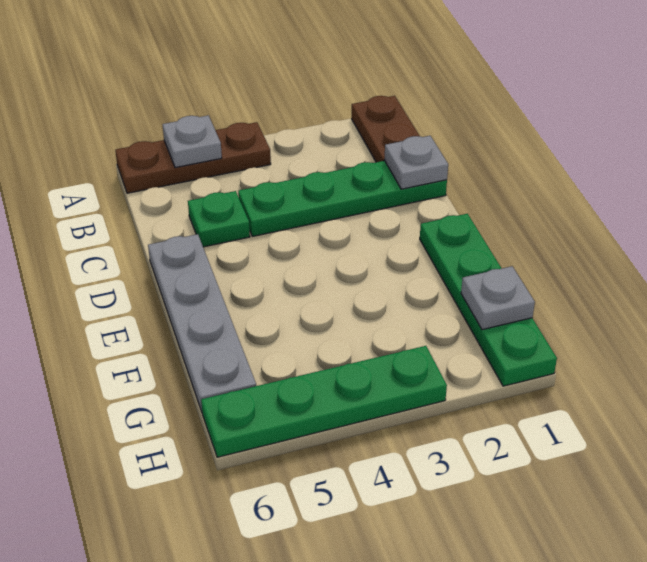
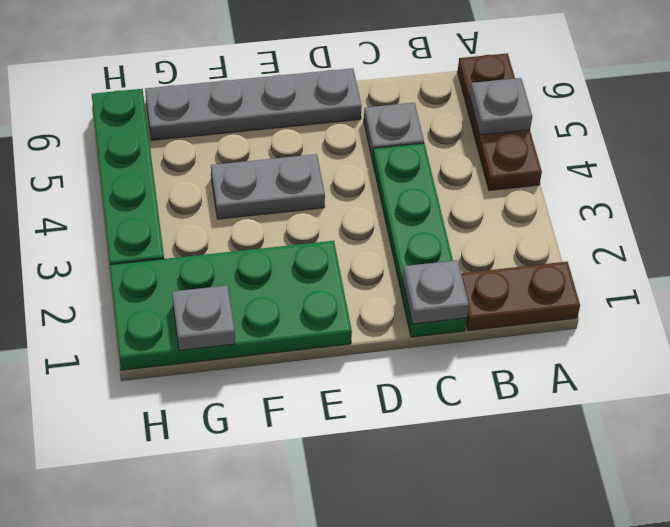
green 1x1 plate [188,191,250,247] -> grey 1x1 plate [364,103,424,160]
green 1x4 plate [420,214,557,386] -> green 2x4 plate [110,241,352,370]
none -> grey 1x2 plate [211,154,325,219]

